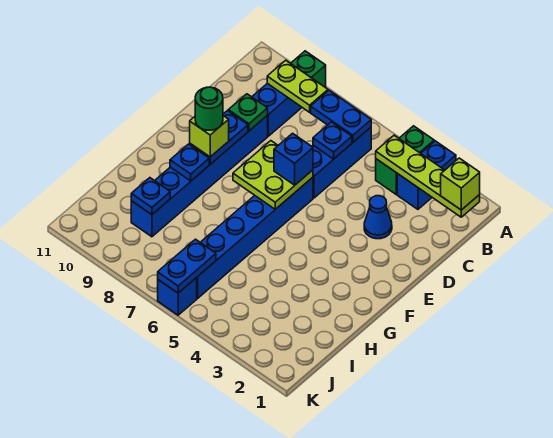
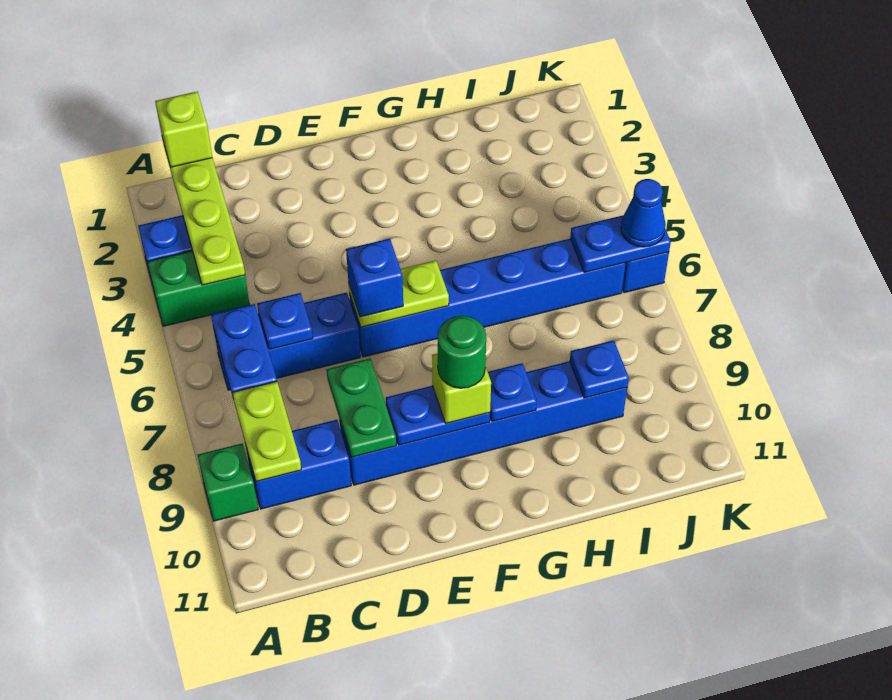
blue 1x1 cone [364,196,392,239] -> blue 1x1 cone moved to [621,179,666,247]
green 1x1 plate [228,94,268,131] -> green 1x2 plate [327,358,396,457]
lime 2x2 plate [233,141,313,209] -> lime 1x2 plate [349,260,449,327]

